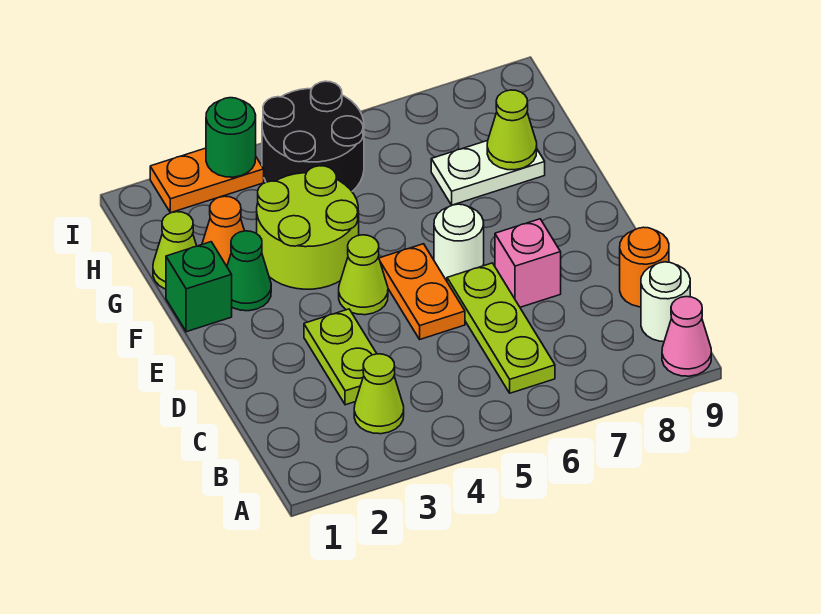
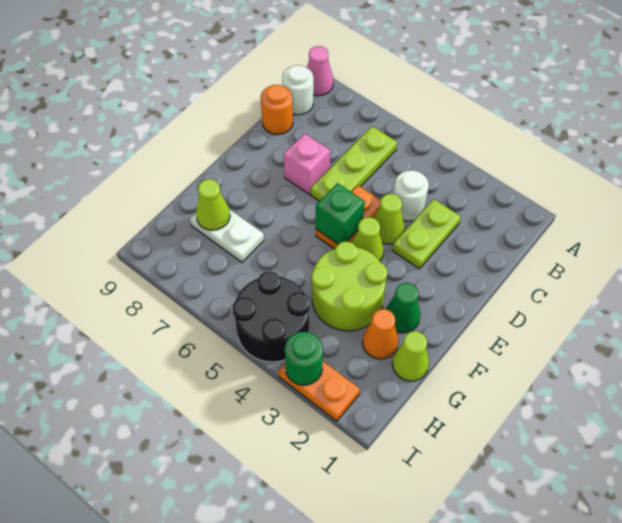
lime 1x1 cone [354,354,404,434] -> lime 1x1 cone moved to [374,194,405,244]
white 1x1 round brick [434,204,484,281] -> white 1x1 round brick moved to [394,170,429,221]
green 1x1 brick [166,242,232,332] -> green 1x1 brick moved to [316,183,365,244]

